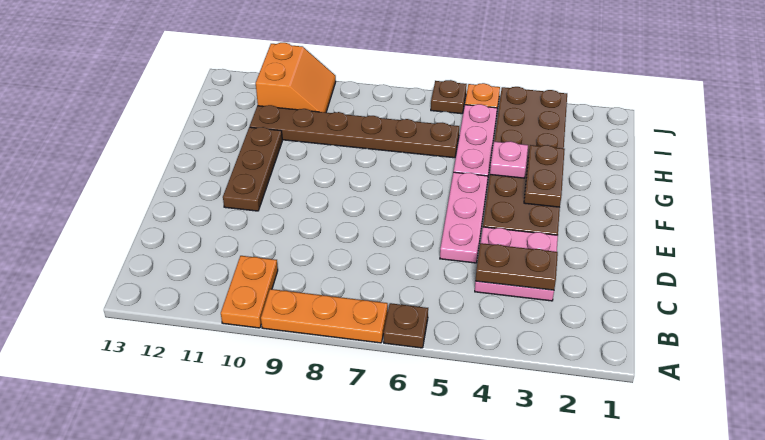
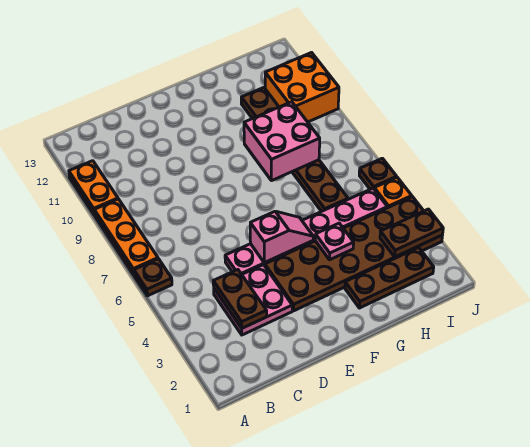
orange 1x2 plate [221,256,278,328] -> orange 1x2 plate turned to [69,161,118,215]
none -> pink 1x2 slope [250,211,314,263]
brown 1x3 plate [223,127,282,211] -> brown 1x3 plate moved to [345,248,434,308]
brown 1x2 plate [524,145,565,207] -> brown 1x2 plate moved to [380,209,443,257]
none -> pink 2x2 brick [244,102,320,181]
orange 2x2 slope [256,43,336,113] -> orange 2x2 brick [265,53,339,122]

